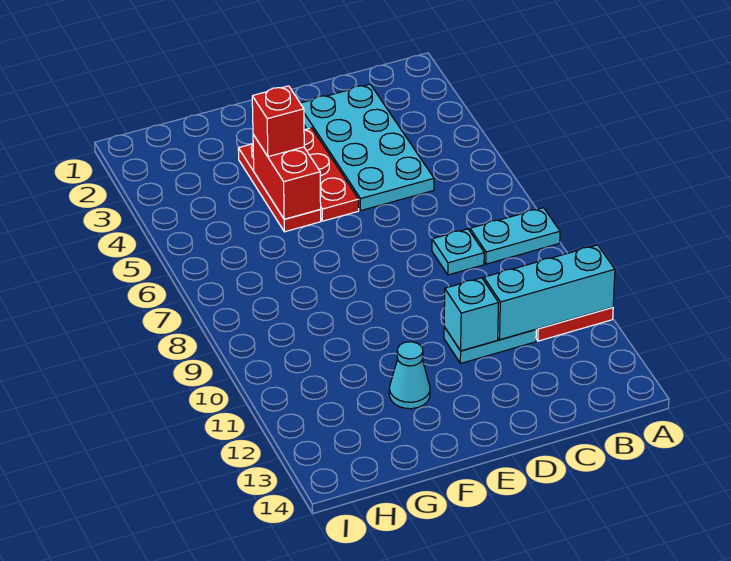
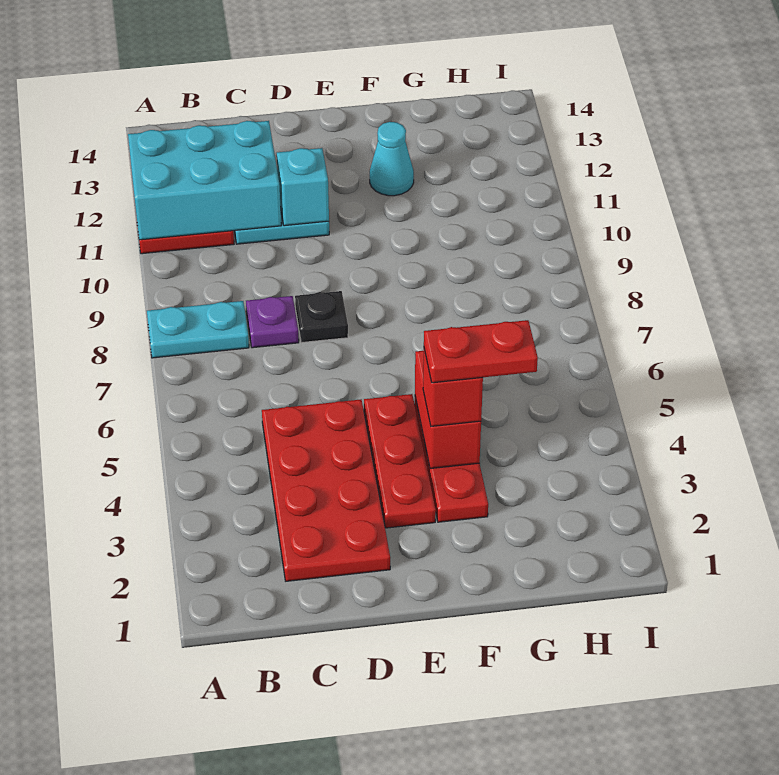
cyan 1x3 brick [484,245,615,340] -> cyan 2x3 brick [128,121,281,240]
cyan 2x4 plate [300,84,434,211] -> red 2x4 plate [262,400,390,581]
cyan 1x1 plate [432,229,484,275] -> purple 1x1 plate [246,296,299,348]
none -> black 1x1 plate [295,291,348,343]
none -> red 1x2 plate [424,320,538,383]

